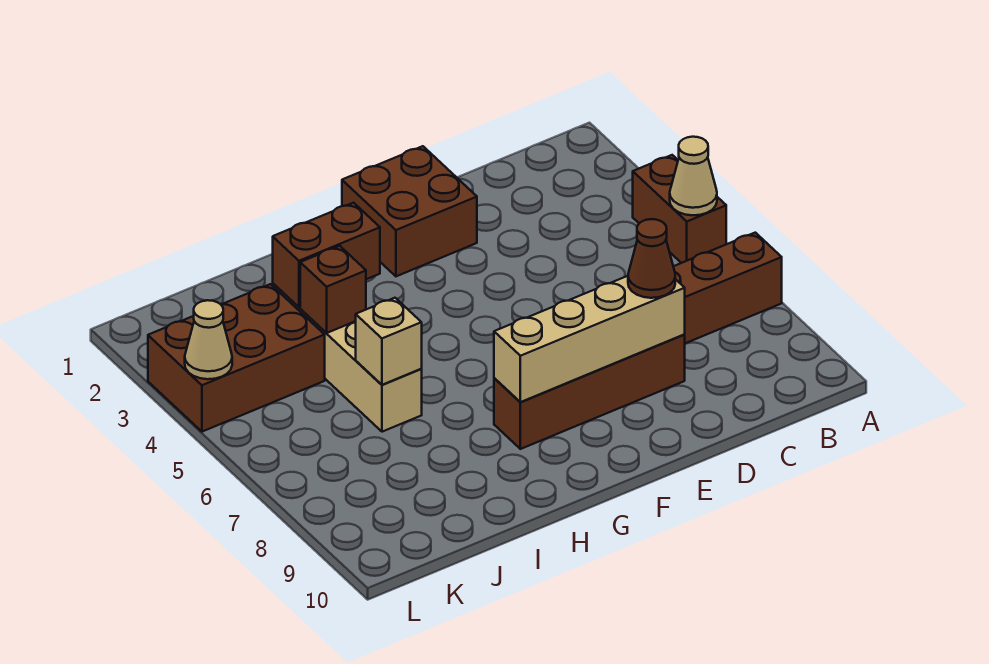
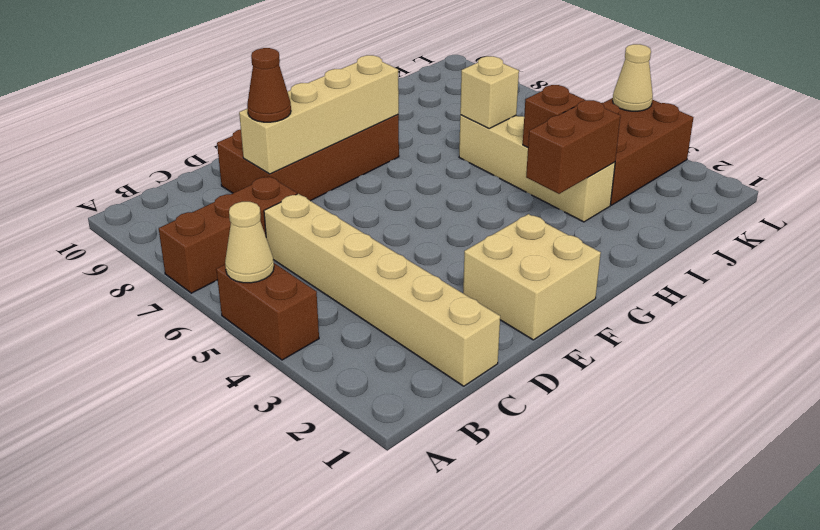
none -> tan 1x6 brick [264,194,500,386]
brown 1x4 brick [494,334,685,449] -> brown 2x4 brick [217,115,399,201]
brown 2x2 brick [342,146,477,276] -> tan 2x2 brick [463,214,601,340]

